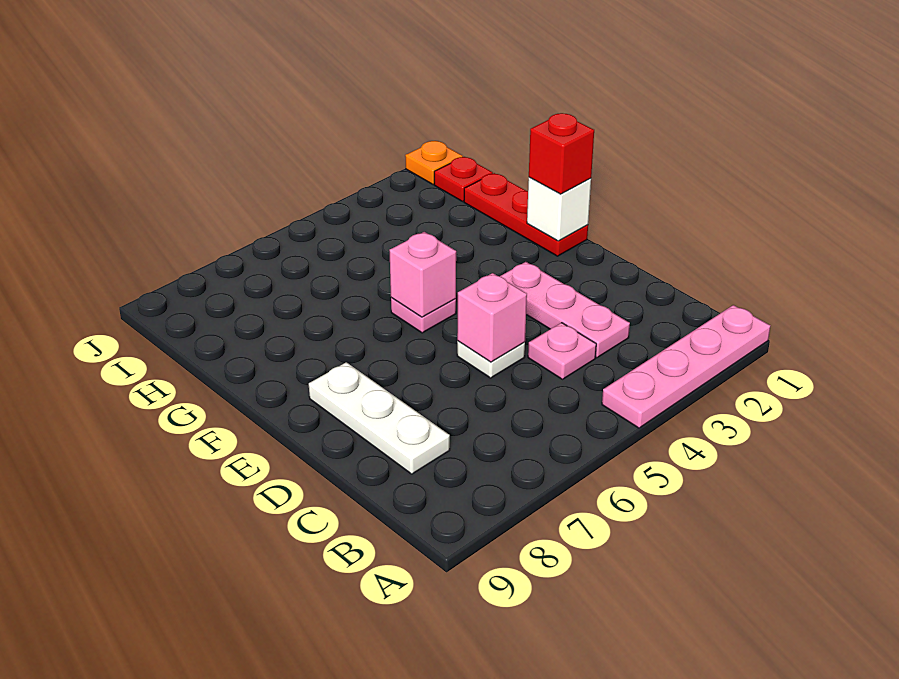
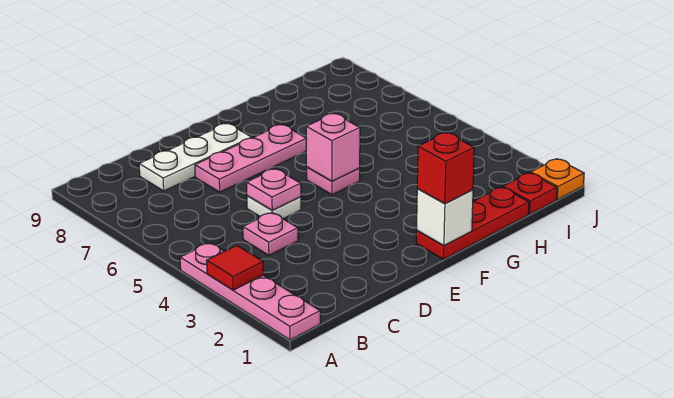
none -> red 1x1 tile [207,246,264,290]
pink 1x3 plate [500,262,630,358] -> pink 1x3 plate moved to [195,125,306,192]
pink 1x1 brick [457,273,527,362] -> pink 1x1 plate [247,169,301,210]

